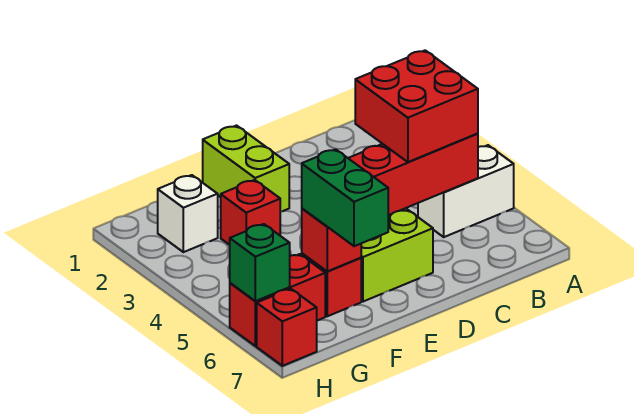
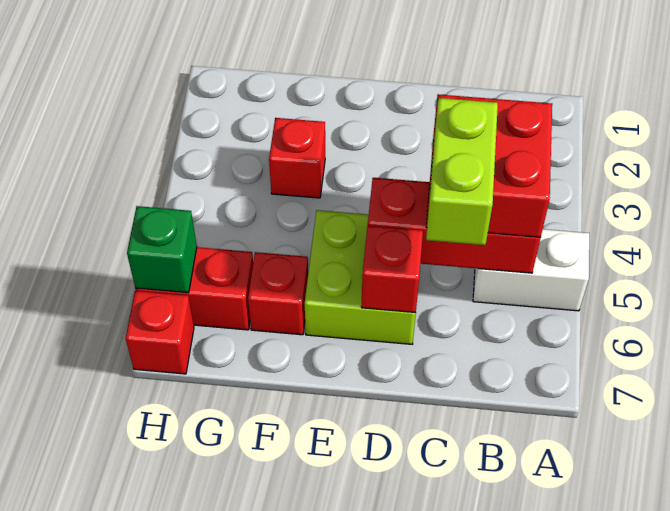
lime 1x2 brick [203,126,289,212] -> lime 1x2 brick moved to [426,98,498,245]
red 1x1 brick [302,209,361,271] -> red 1x1 brick moved to [361,226,423,313]
green 1x2 brick [302,149,388,246] -> none
white 1x1 brick [158,175,218,252] -> none

